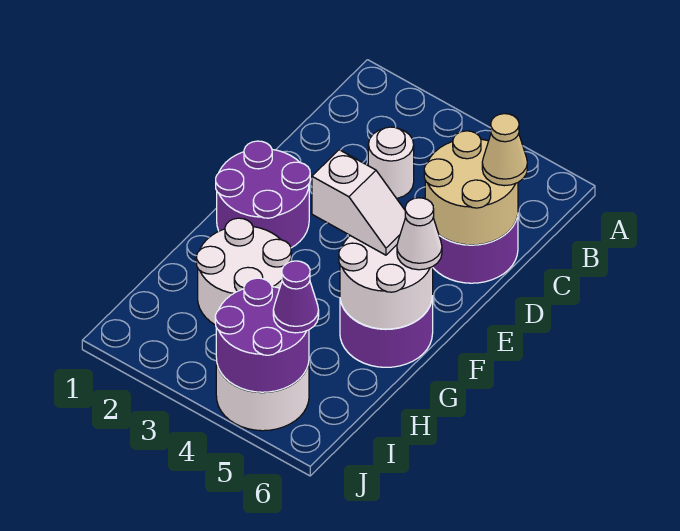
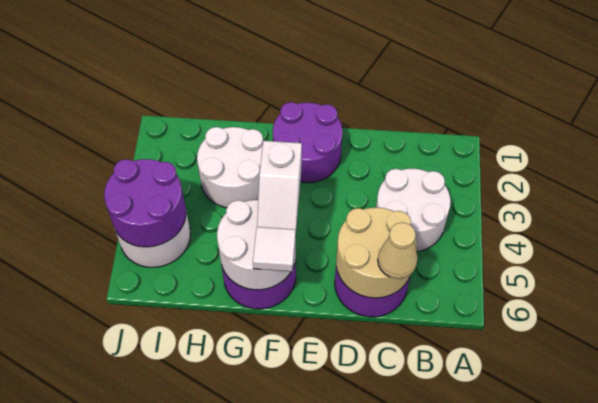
white 1x1 round brick [368,127,414,198] -> white 2x2 round brick [376,169,451,252]
white 1x1 cone [397,198,442,270] -> white 1x1 tile [253,227,296,271]
purple 1x1 cone [273,261,319,333] -> none

